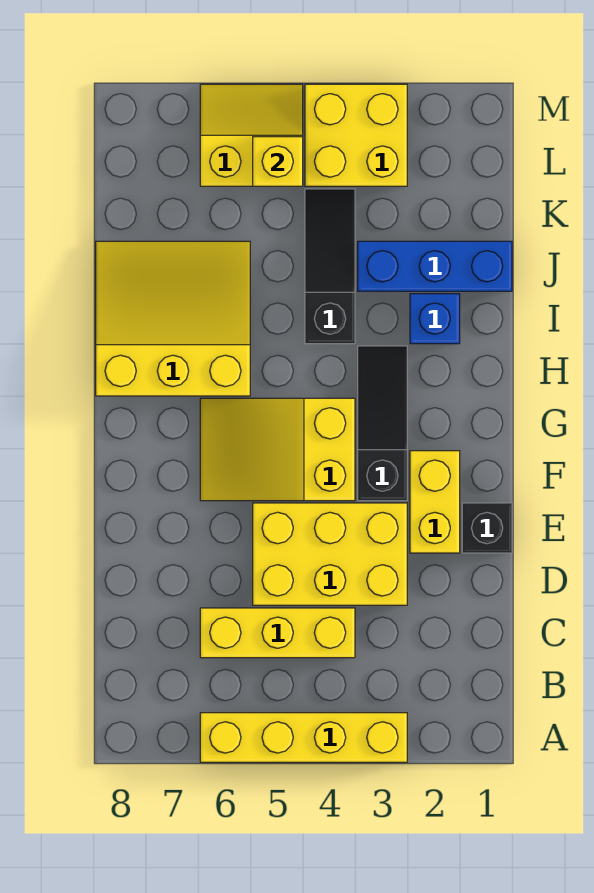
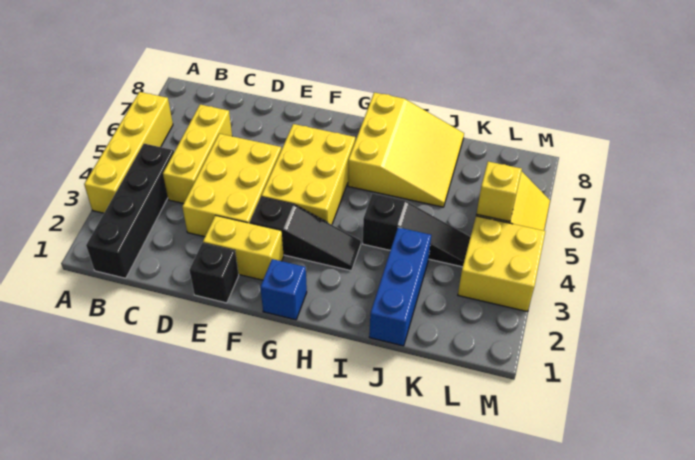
none -> black 1x4 brick [86,144,174,278]
yellow 2x3 slope [200,398,355,501] -> yellow 2x3 brick [261,124,355,225]
blue 1x1 brick [410,294,460,344] -> blue 1x1 brick moved to [260,259,307,320]

